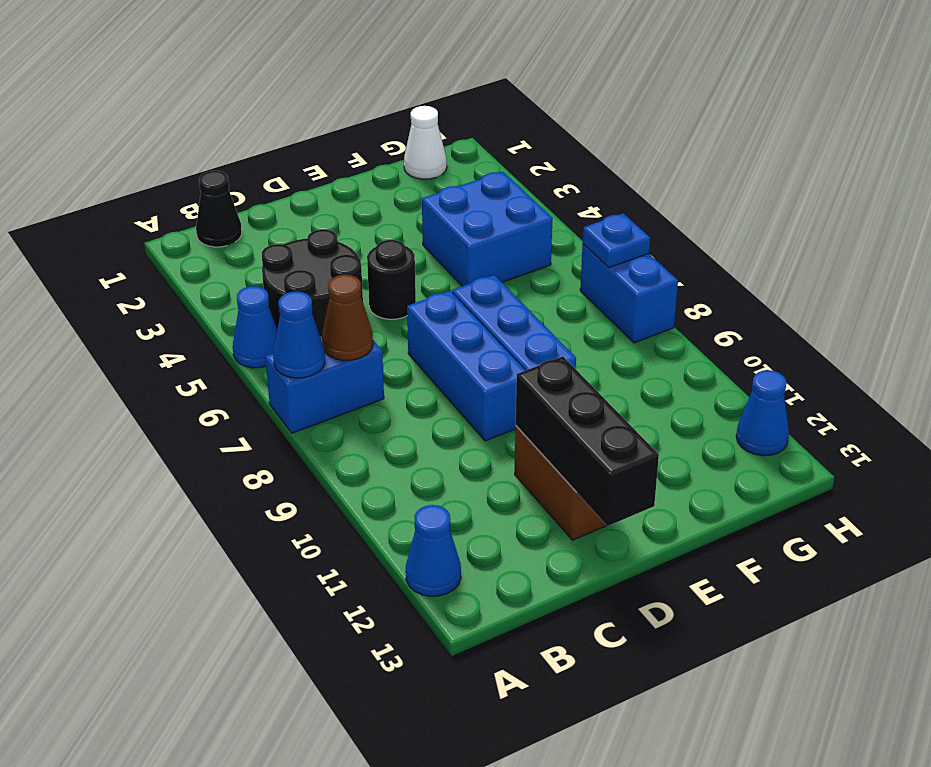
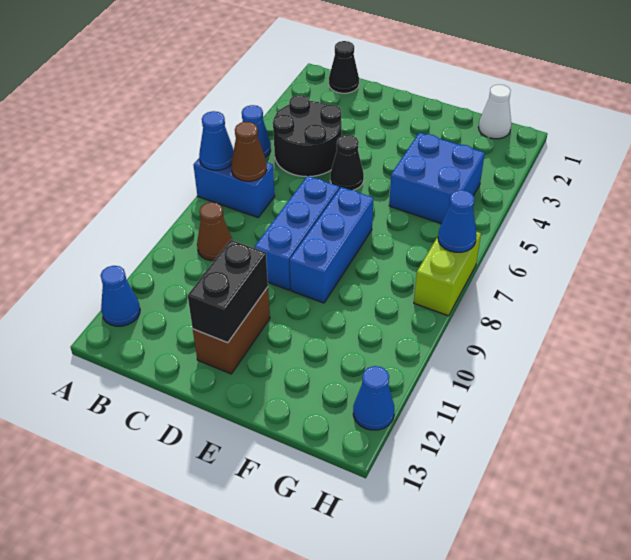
none -> brown 1x1 cone [197,202,232,261]
black 1x1 round brick [367,240,416,319] -> black 1x1 cone [330,135,364,190]
black 1x3 brick [516,356,659,526] -> black 1x2 brick [187,240,268,343]
blue 1x2 brick [580,244,678,343] -> lime 1x2 brick [414,232,481,316]
blue 1x1 plate [583,213,650,268] -> blue 1x1 cone [438,190,477,252]

